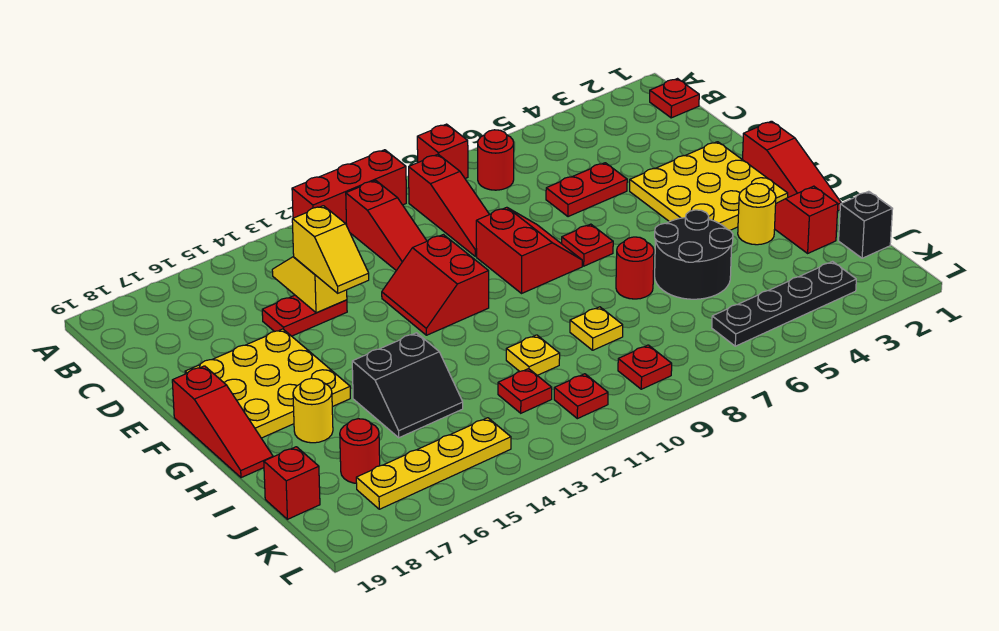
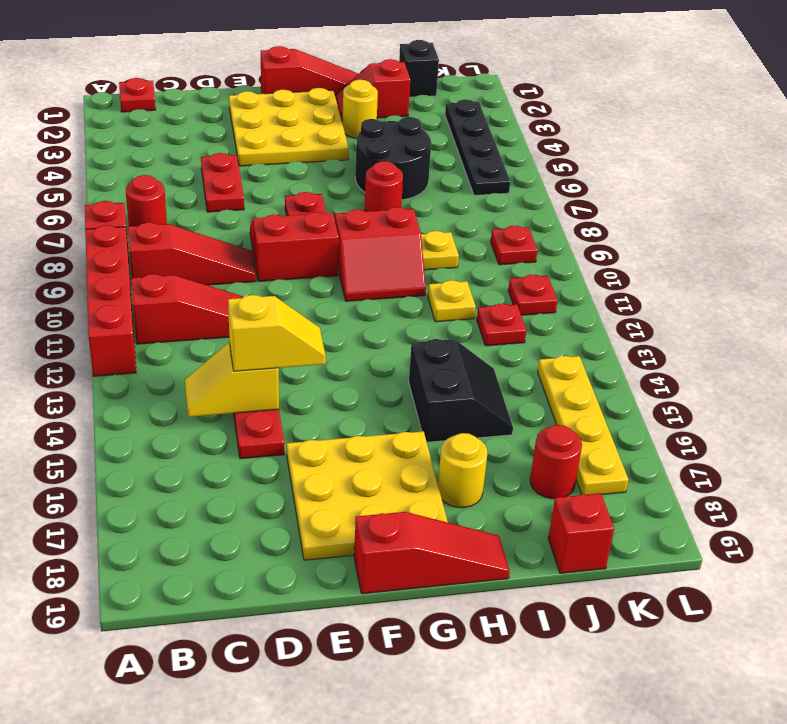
red 1x3 brick [292,150,406,225] -> red 1x4 brick [85,225,136,376]
red 2x2 slope [382,235,489,335] -> red 2x2 slope moved to [335,207,426,301]

